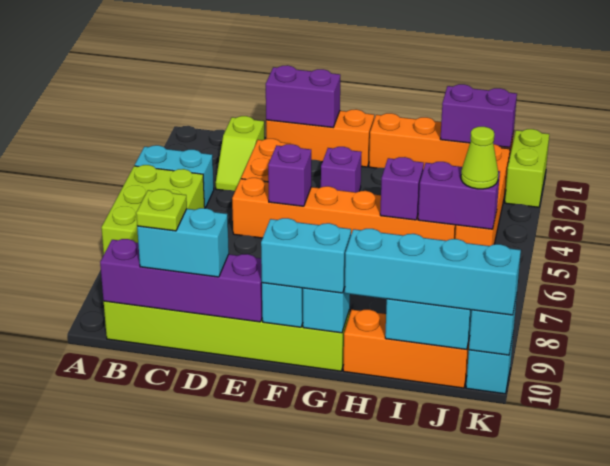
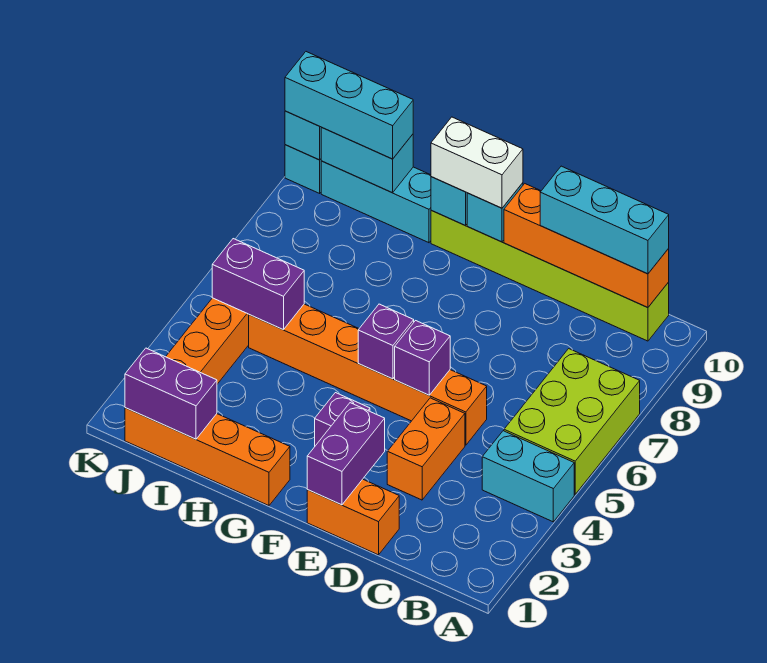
purple 1x4 brick [100,239,262,322] -> orange 1x4 brick [504,184,669,308]
lime 1x2 slope [216,116,264,191] -> none
cyan 1x2 brick [137,208,229,277] -> cyan 1x3 brick [540,166,669,274]
lime 1x1 plate [136,189,187,231] -> none
orange 1x3 brick [266,109,374,167] -> orange 1x2 brick [307,479,399,555]
purple 1x2 brick [266,65,340,127] -> purple 1x2 brick turned to [307,403,385,505]
cyan 1x2 brick [261,218,351,293] -> white 1x2 brick [431,117,523,208]
purple 1x1 brick [380,157,424,220] -> purple 1x1 brick moved to [358,304,414,379]
orange 1x3 brick [343,310,470,388] -> cyan 1x3 brick [321,161,431,243]
cyan 1x4 brick [345,229,521,315] -> cyan 1x3 brick [285,52,413,159]
lime 1x1 cone [461,127,498,189] -> none
lime 1x2 brick [505,129,549,207] -> none

